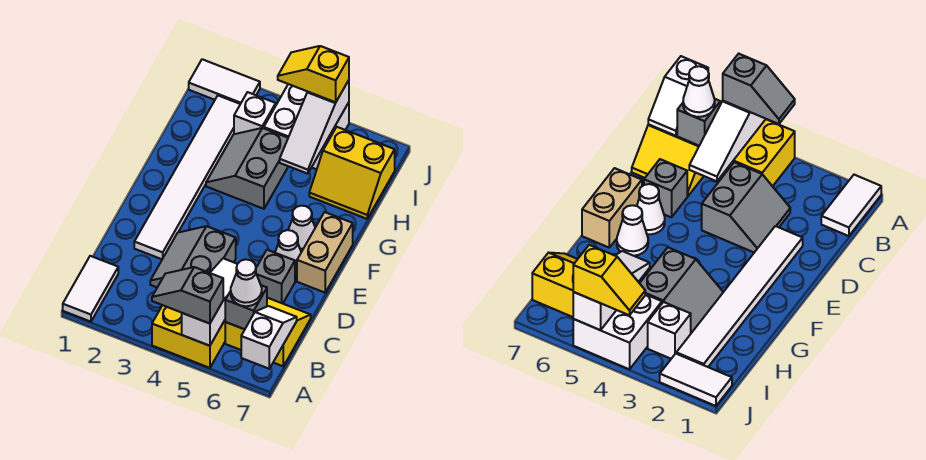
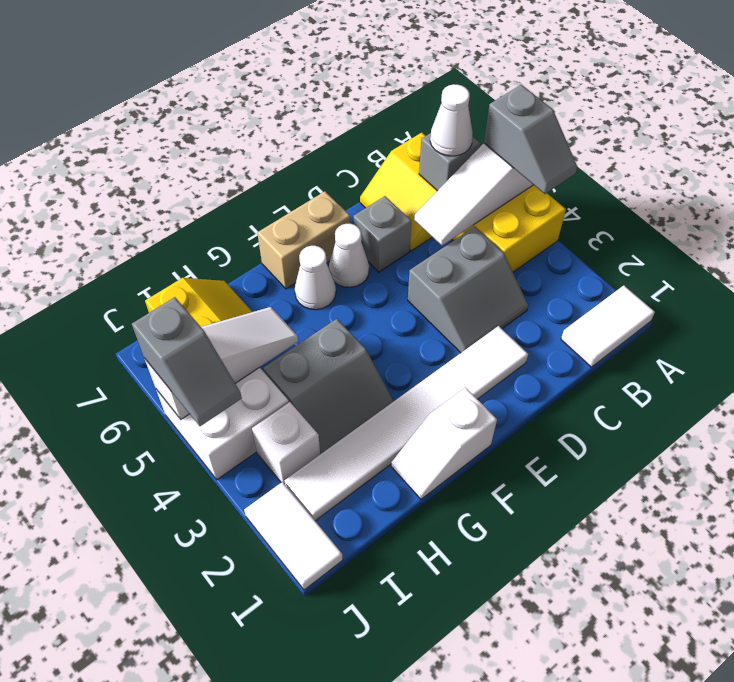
white 1x2 slope [241,306,297,369] -> white 1x2 slope moved to [391,387,497,499]
yellow 1x2 slope [278,46,349,102] -> grey 1x2 slope [132,297,242,426]

